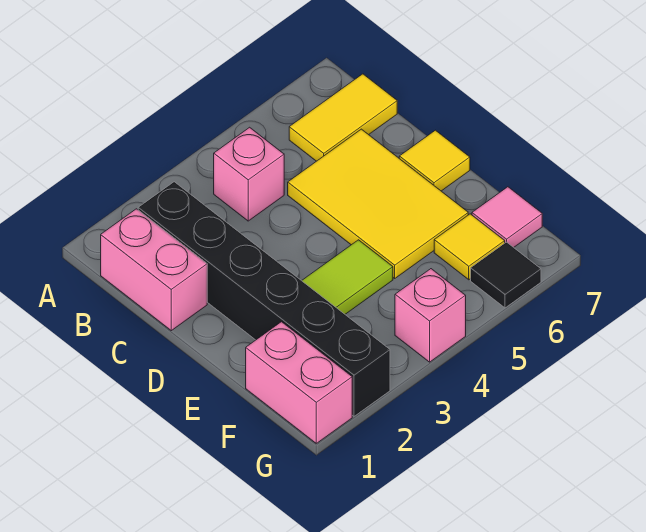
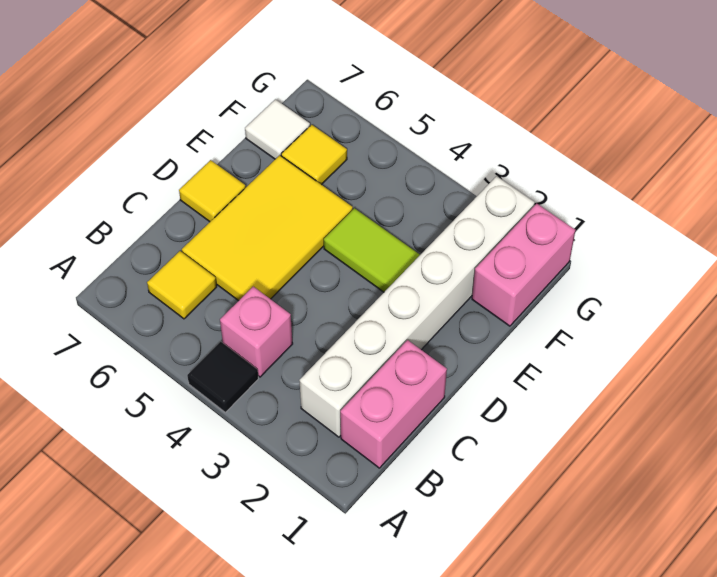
black 1x6 brick [138,182,390,416] -> white 1x6 brick [299,176,535,437]
yellow 1x2 tile [289,74,397,161] -> yellow 1x1 tile [147,251,217,319]
pink 1x1 tile [472,187,542,247] -> white 1x1 tile [245,99,310,159]
pink 1x1 brick [395,269,466,362] -> none
black 1x1 tile [471,242,541,308] -> black 1x1 tile moved to [187,342,258,412]

